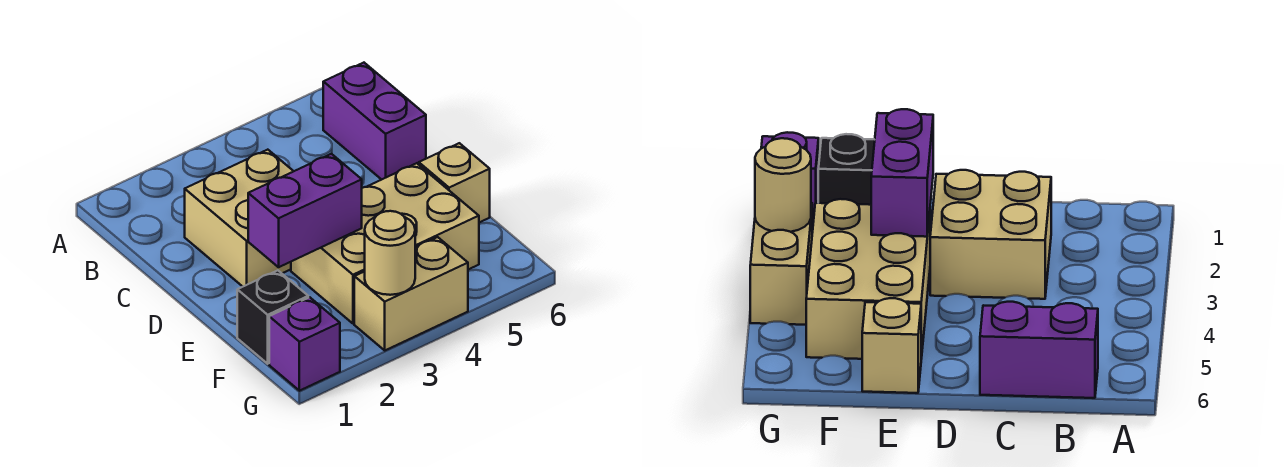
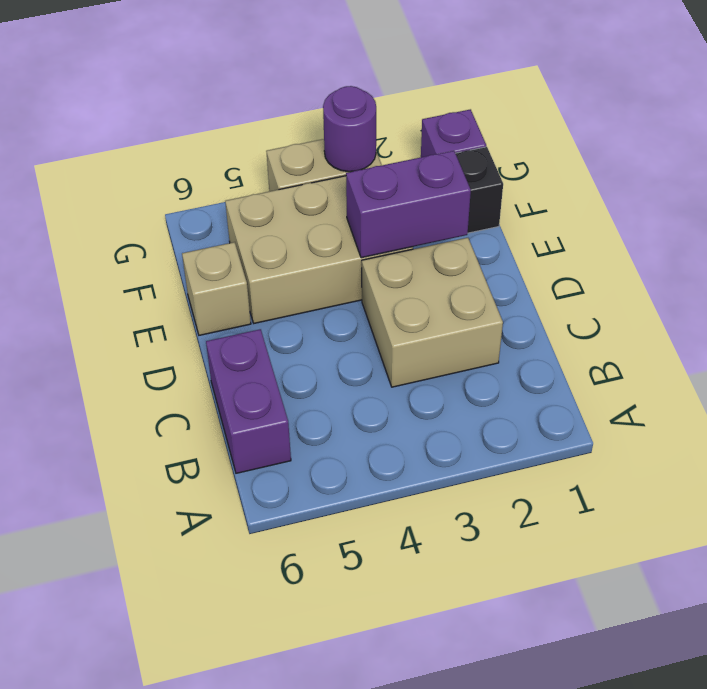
tan 1x1 round brick [365,211,415,295] -> purple 1x1 round brick [323,86,376,172]

